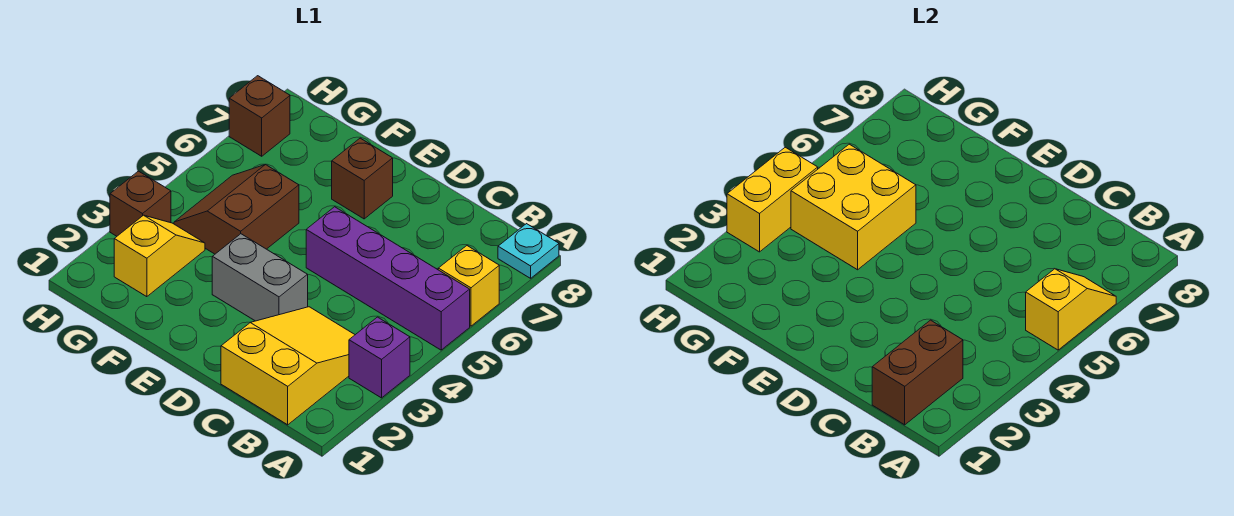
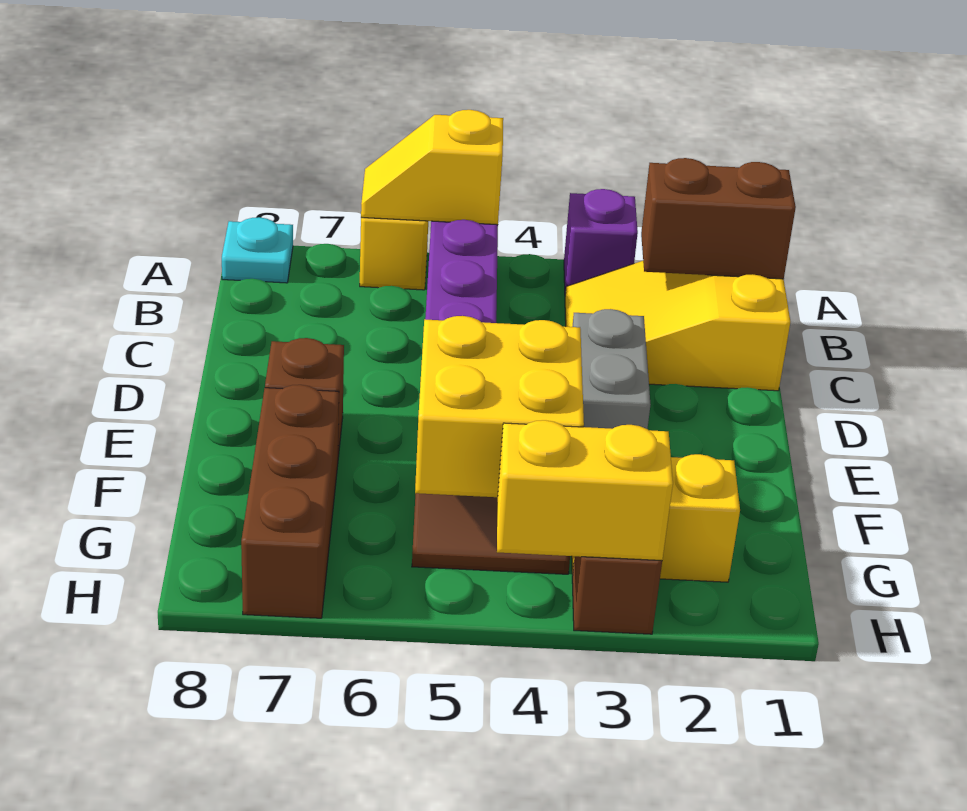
brown 1x1 brick [229,76,290,156] -> brown 1x3 brick [241,385,339,618]

